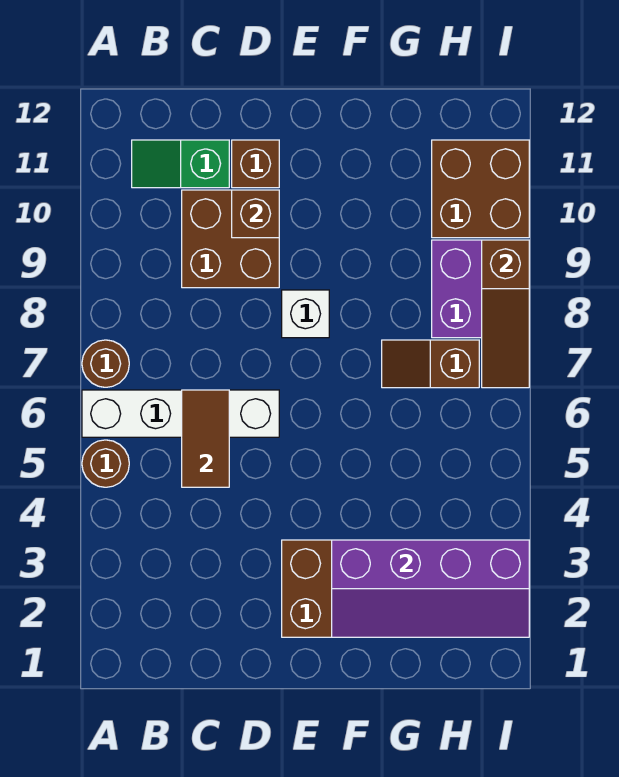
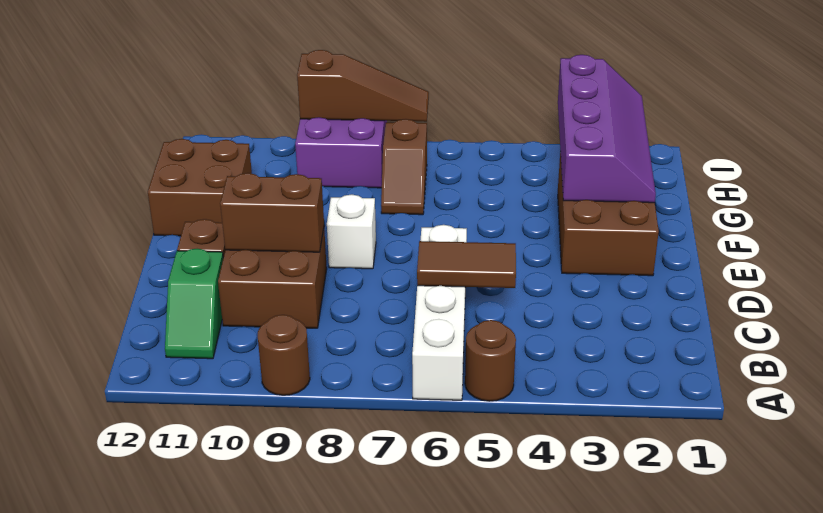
brown 1x1 round brick [82,340,129,387] -> brown 1x1 round brick moved to [258,315,310,395]
brown 1x1 brick [232,190,279,238] -> brown 1x2 brick [220,173,324,252]
brown 2x2 brick [432,140,529,238] -> brown 2x2 brick moved to [148,139,252,236]

